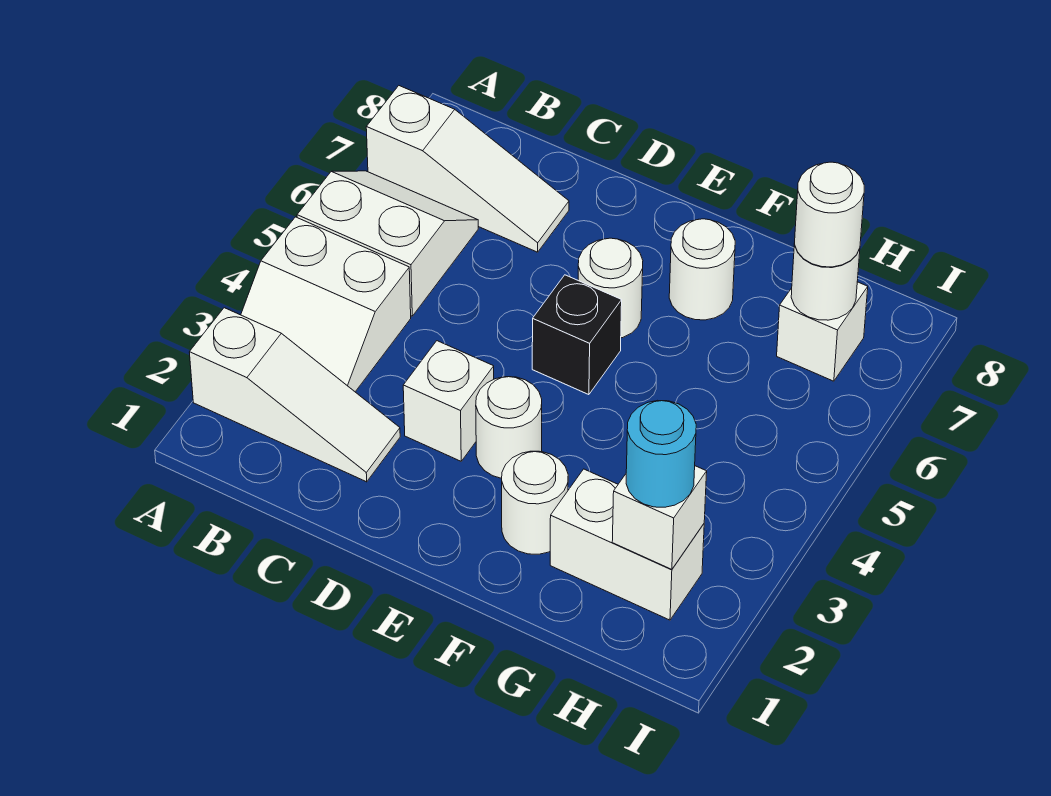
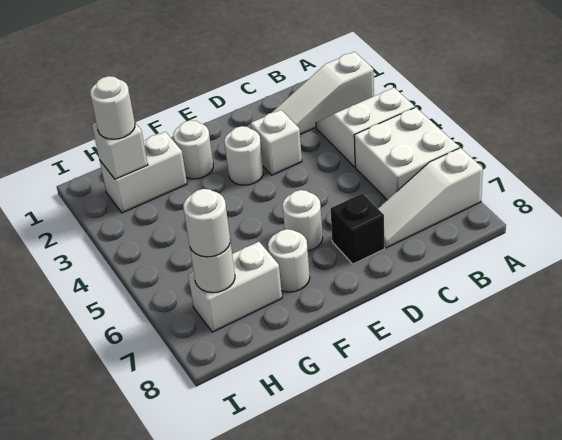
white 2x2 slope [297,171,478,316] -> white 2x2 brick [354,107,459,200]
black 1x1 brick [532,275,622,395] -> black 1x1 brick moved to [330,193,385,264]
cyan 1x1 round brick [626,400,696,507] -> white 1x1 round brick [90,76,135,139]
white 1x1 brick [777,282,868,381] -> white 1x2 brick [188,242,282,332]

